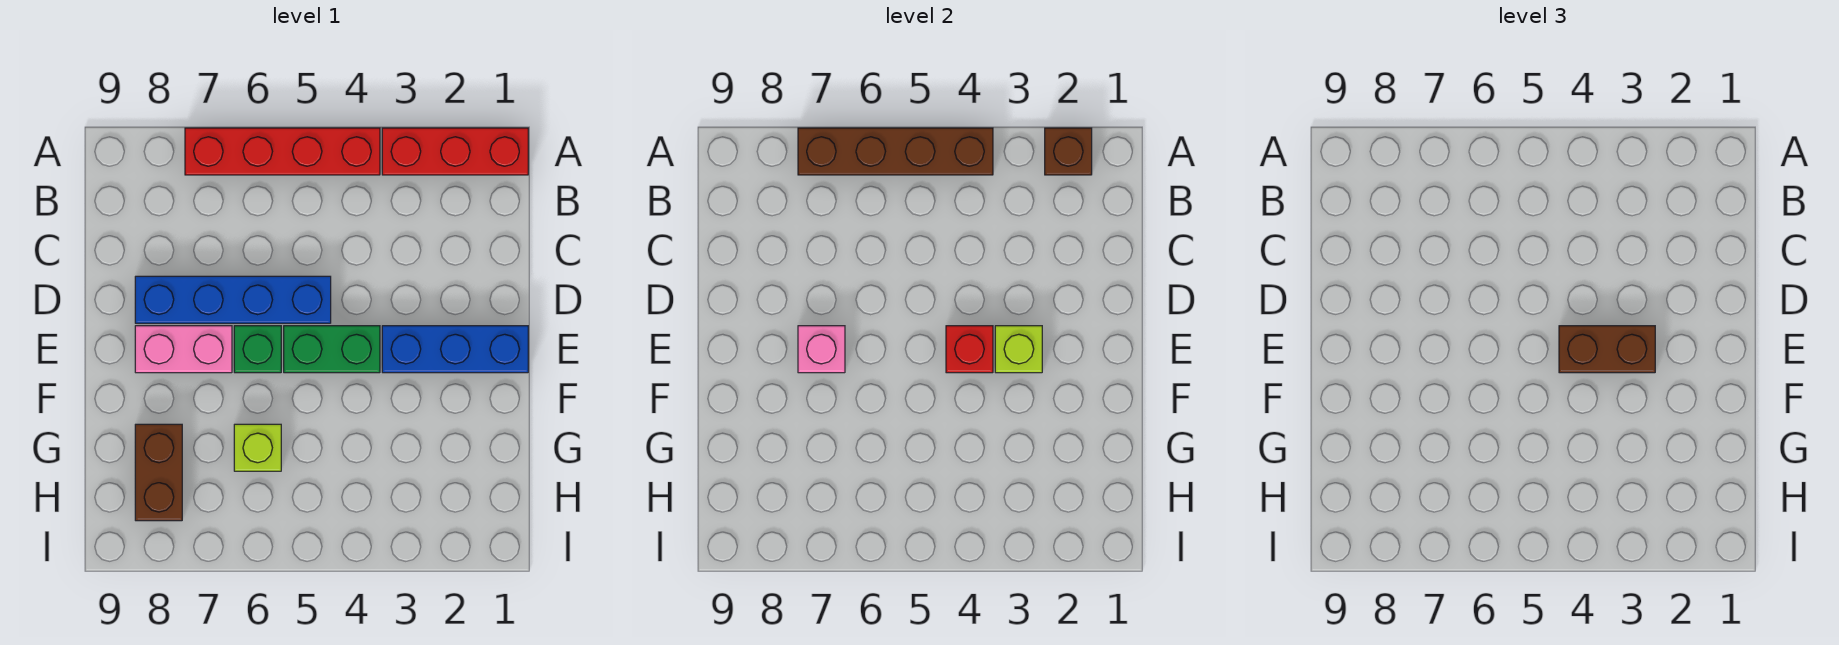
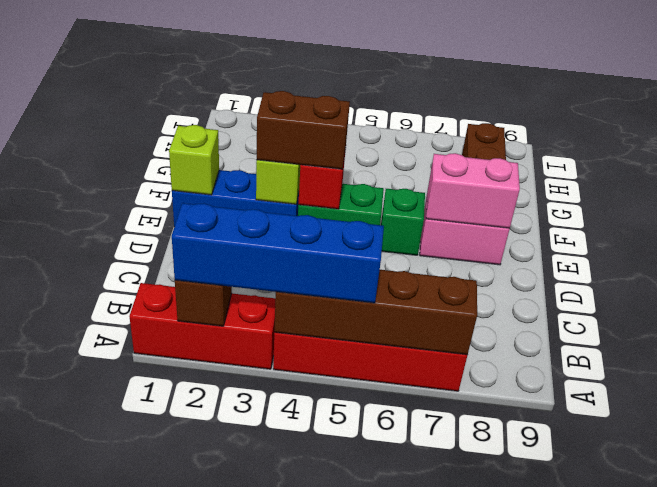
blue 1x4 brick [135,276,331,323] -> blue 1x4 brick moved to [172,203,384,303]
pink 1x1 brick [798,326,845,373] -> pink 1x2 brick [426,153,520,228]
lime 1x1 brick [234,424,281,471] -> lime 1x1 brick moved to [169,125,219,195]

